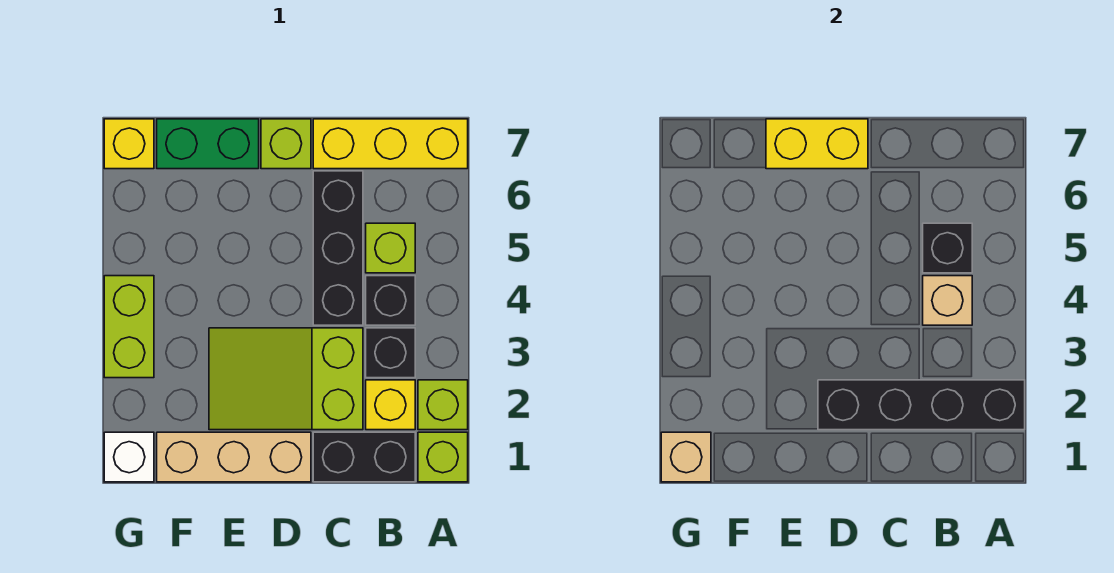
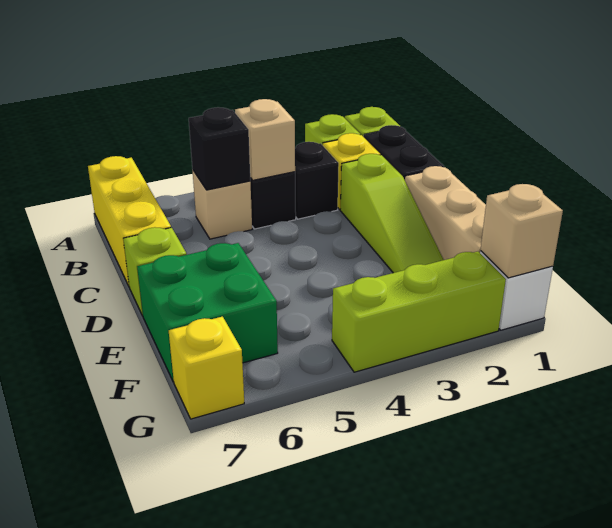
black 1x4 brick [818,380,1025,430] -> none
lime 1x1 brick [366,223,415,273] -> tan 1x1 brick [193,171,252,239]
lime 2x3 slope [209,328,363,430] -> lime 1x3 slope [340,154,444,273]
black 1x3 brick [313,171,363,325] -> none
yellow 1x2 brick [766,119,868,169] -> none
green 1x2 brick [157,119,259,169] -> green 2x2 brick [137,243,278,382]
lime 1x2 brick [104,276,154,378] -> lime 1x3 brick [332,252,506,372]

